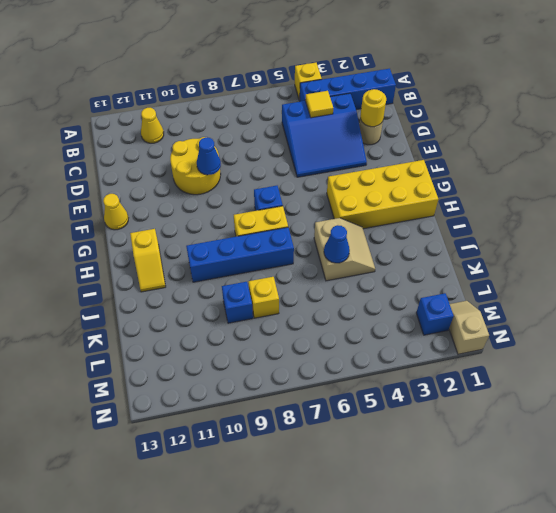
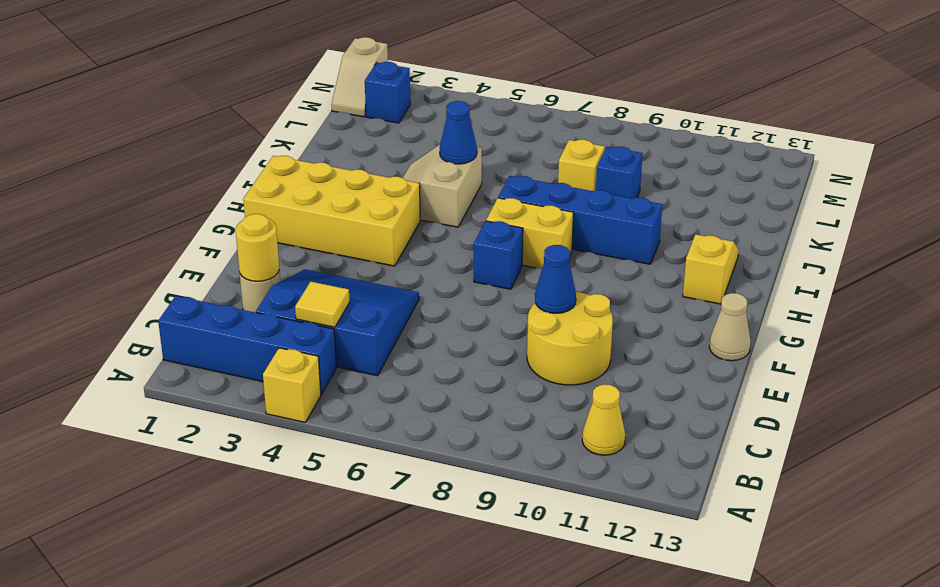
yellow 1x1 cone [103,194,128,230] -> tan 1x1 cone [709,293,751,361]

